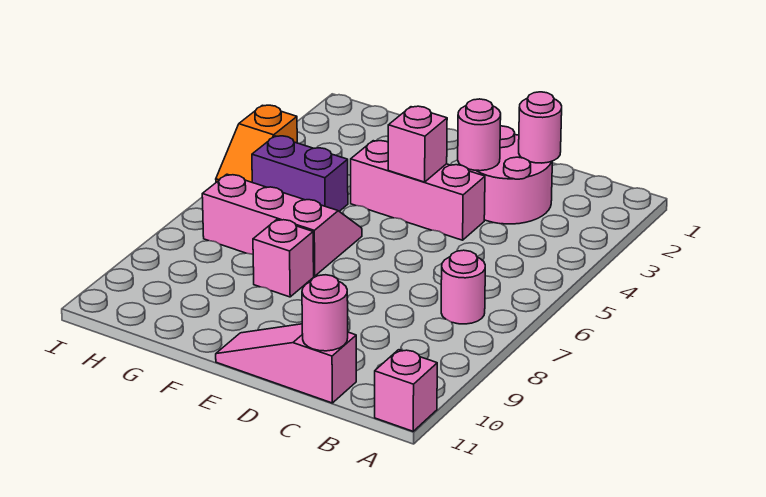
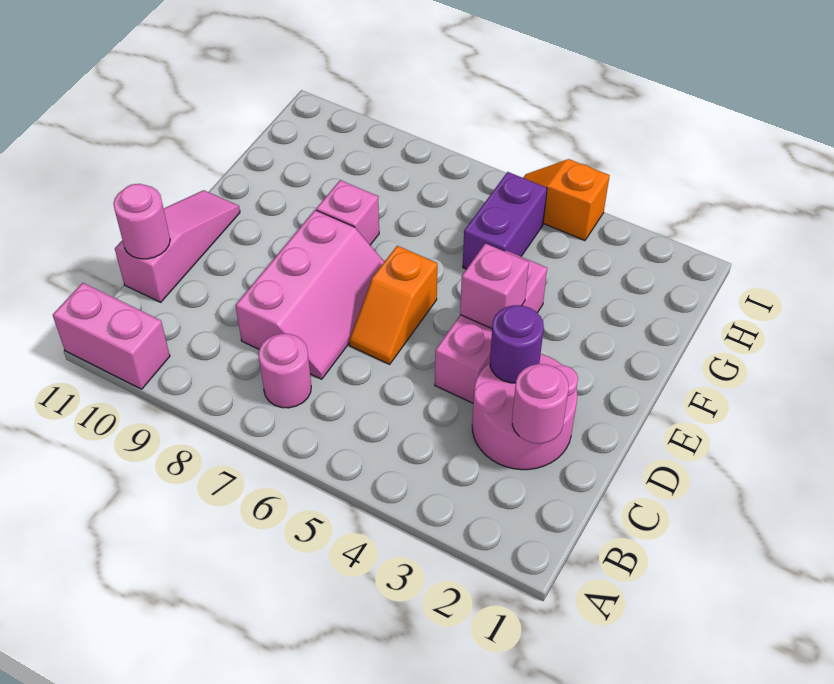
pink 1x1 brick [375,350,437,431] -> pink 1x2 brick [53,283,170,389]
pink 1x1 round brick [458,99,501,171] -> purple 1x1 round brick [490,305,544,383]
none -> orange 1x2 slope [349,246,437,364]
pink 2x3 slope [202,174,362,276] -> pink 2x3 slope moved to [235,210,384,379]

